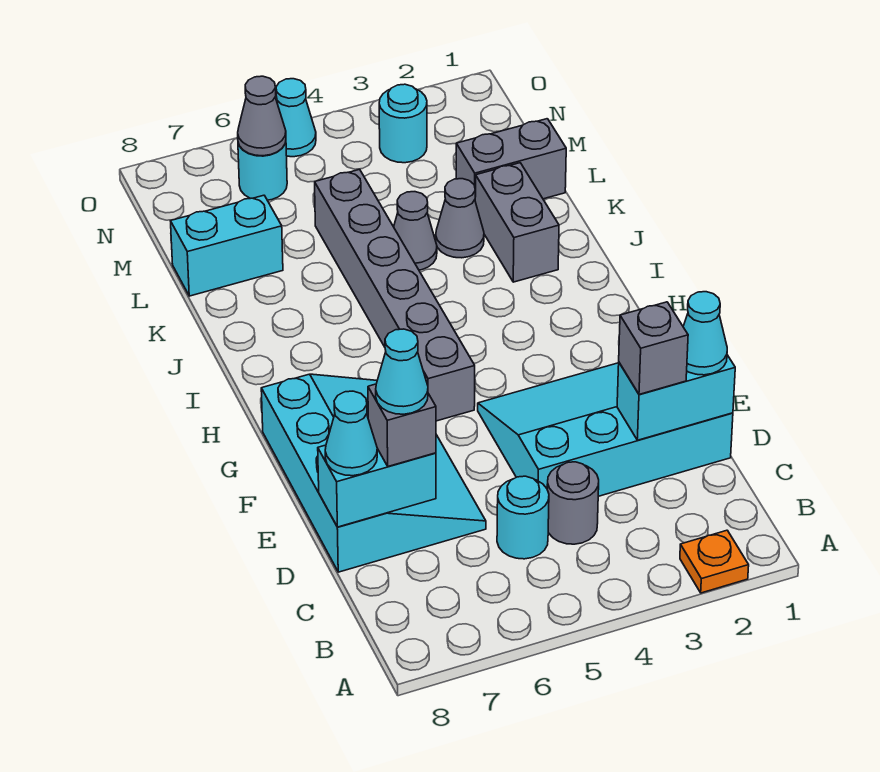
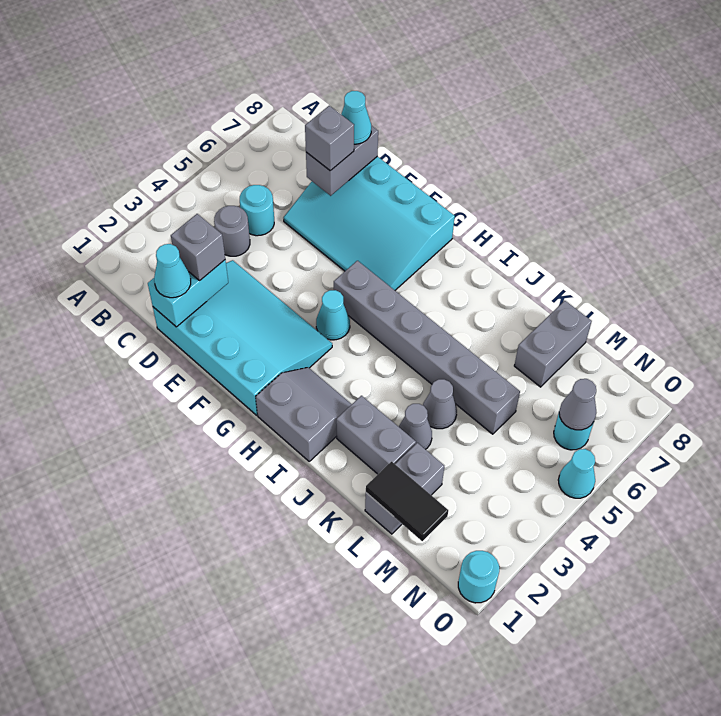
orange 1x1 plate [680,530,749,593] -> none
cyan 3x4 slope [478,363,733,496] -> cyan 3x4 slope turned to [153,260,332,415]
cyan 1x2 brick [318,445,436,527] -> grey 1x2 brick [306,126,378,196]
cyan 1x1 cone [376,329,428,414] -> cyan 1x1 cone moved to [316,290,350,340]
none -> grey 2x2 slope [256,367,352,461]
none -> black 1x2 tile [366,462,448,541]
cyan 1x2 brick [171,195,283,296] -> grey 1x2 brick [514,301,592,387]
cyan 1x1 round brick [379,84,427,163] -> cyan 1x1 round brick moved to [458,551,499,603]

